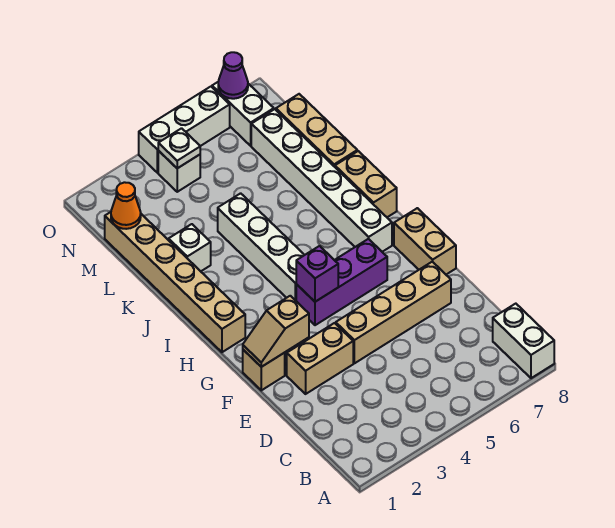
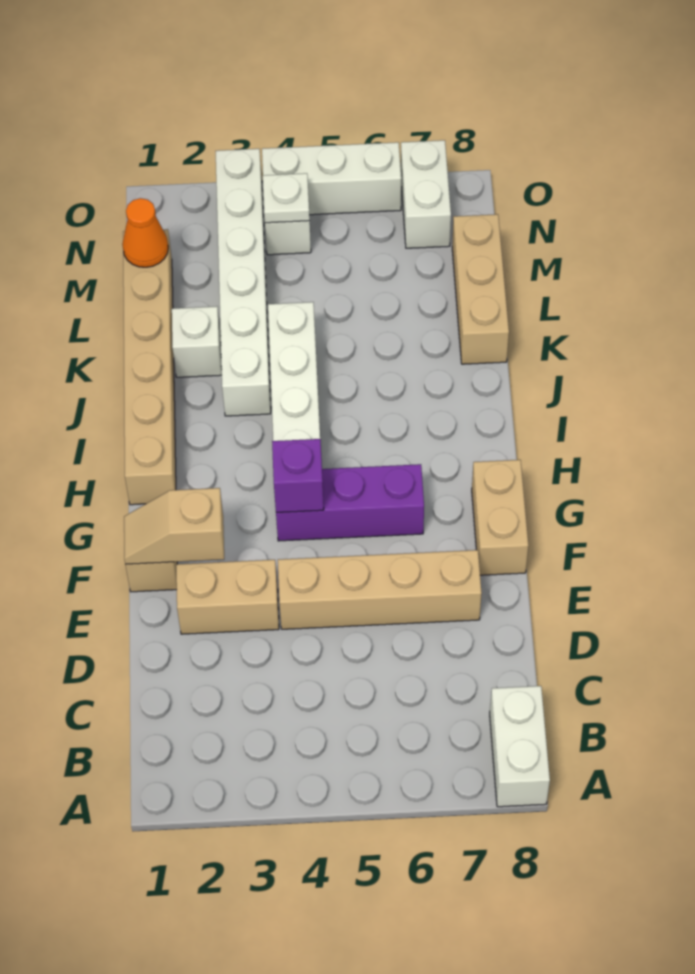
white 1x6 brick [251,109,392,252] -> white 1x6 brick moved to [216,149,271,416]
tan 1x2 brick [335,151,397,217] -> none
purple 1x1 cone [218,52,248,99] -> none

